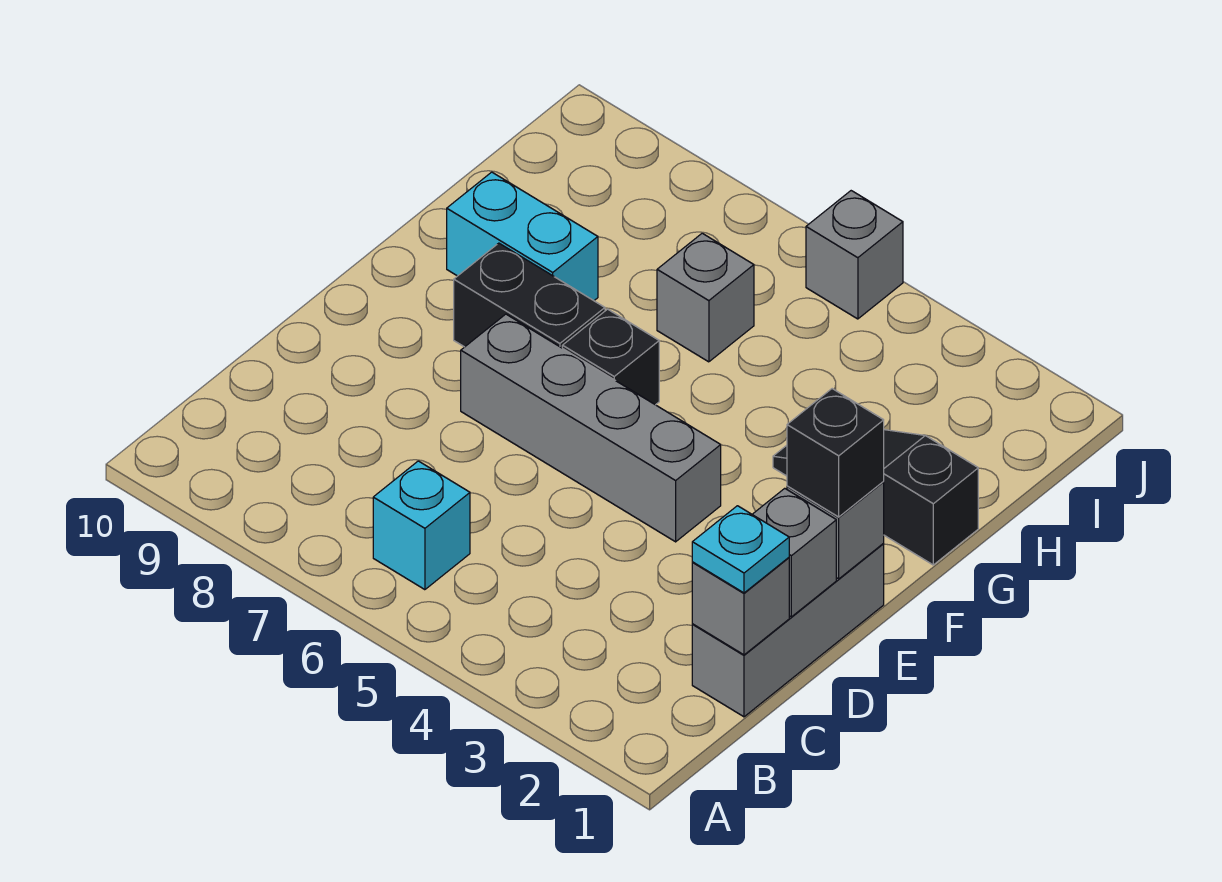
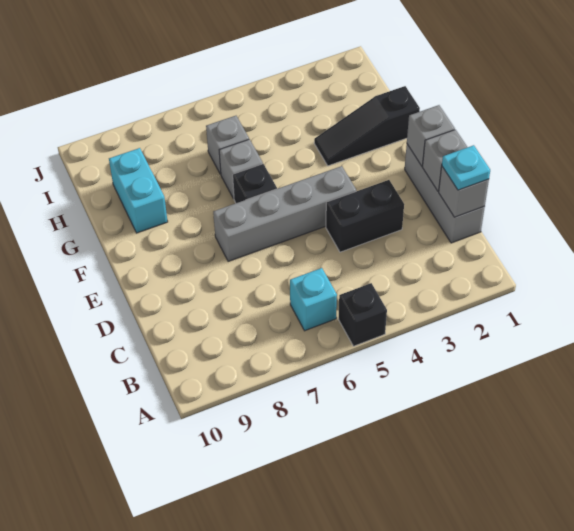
black 1x1 brick [787,389,884,517] -> black 1x1 brick moved to [339,283,387,346]
black 1x2 brick [454,243,605,348] -> black 1x2 brick moved to [326,180,404,252]
cyan 1x2 brick [447,172,598,301] -> cyan 1x2 brick turned to [109,148,168,233]
grey 1x1 brick [806,191,903,319] -> grey 1x1 brick moved to [219,139,263,199]

